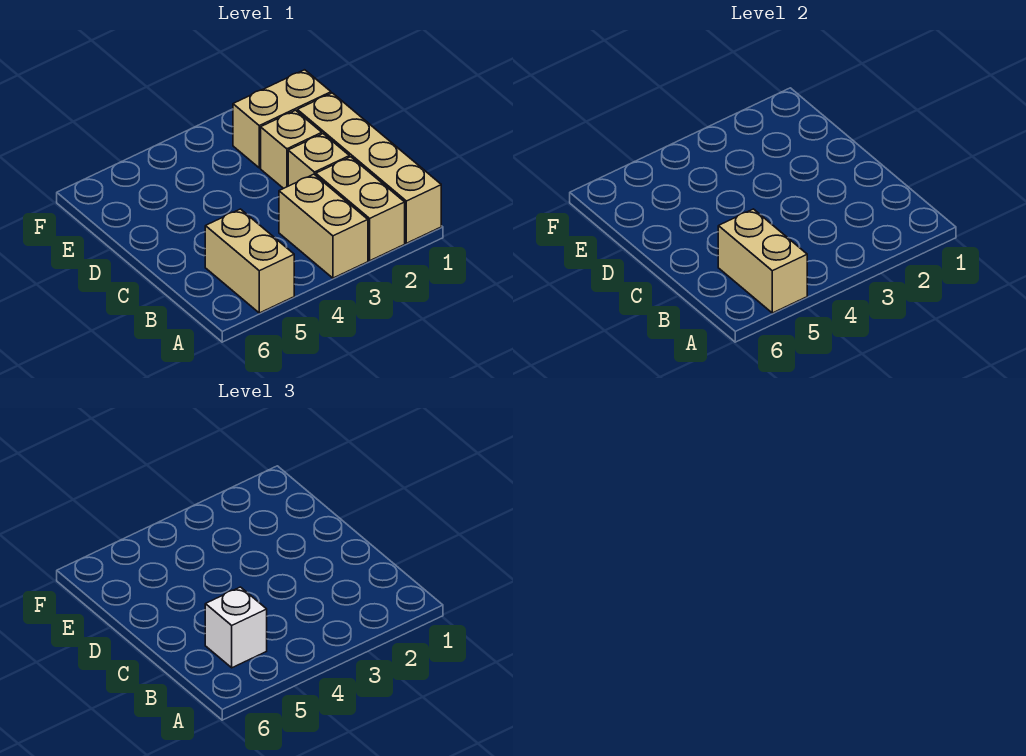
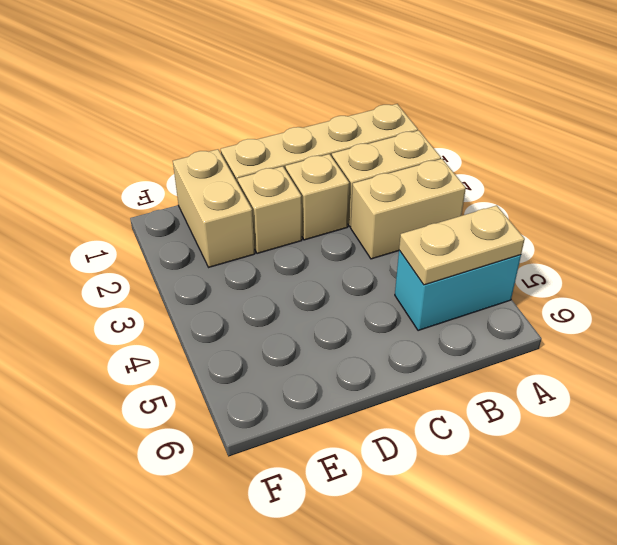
tan 1x2 brick [205,209,294,313] -> cyan 1x2 brick [395,250,521,331]
tan 1x2 brick [718,209,807,313] -> tan 1x2 plate [399,205,525,285]
white 1x1 brick [205,587,267,668] -> none

